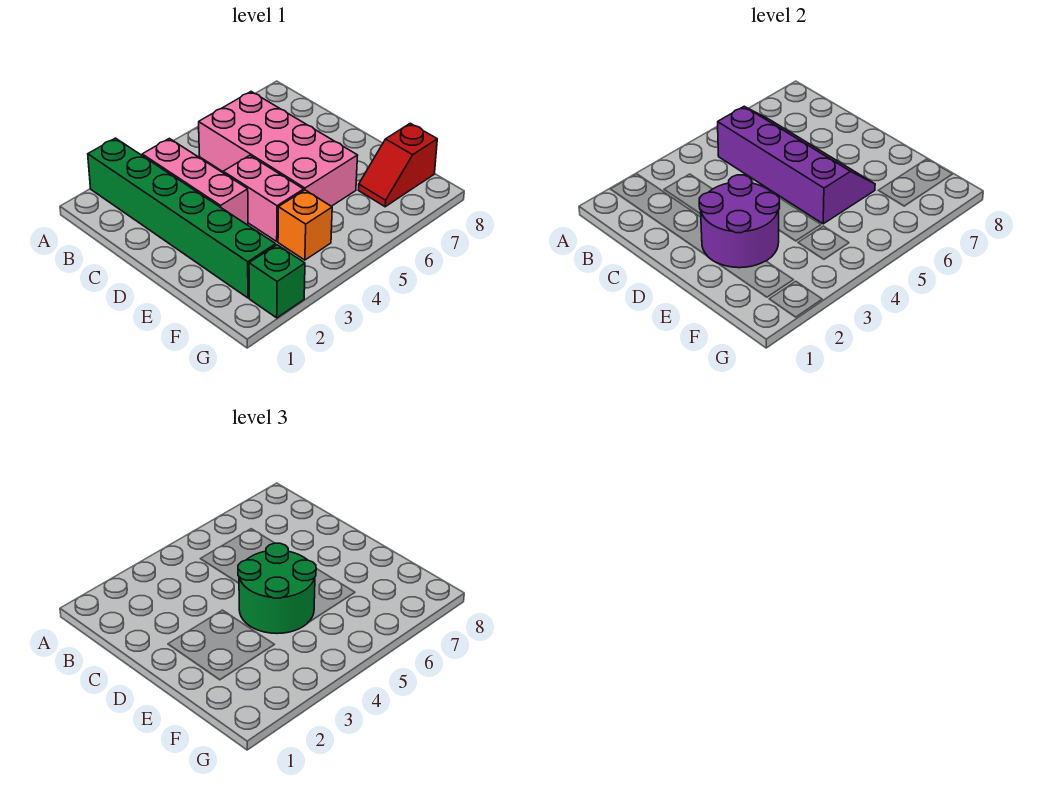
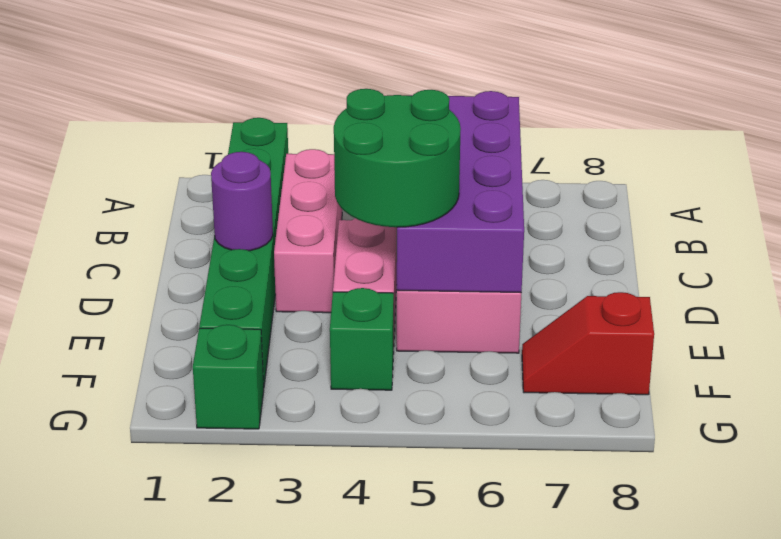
purple 2x4 slope [718,107,875,224] -> purple 2x4 brick [397,91,524,293]
purple 2x2 round brick [699,175,779,268] -> purple 1x1 round brick [211,152,273,251]
orange 1x1 brick [278,190,332,260] -> green 1x1 brick [330,288,394,390]

